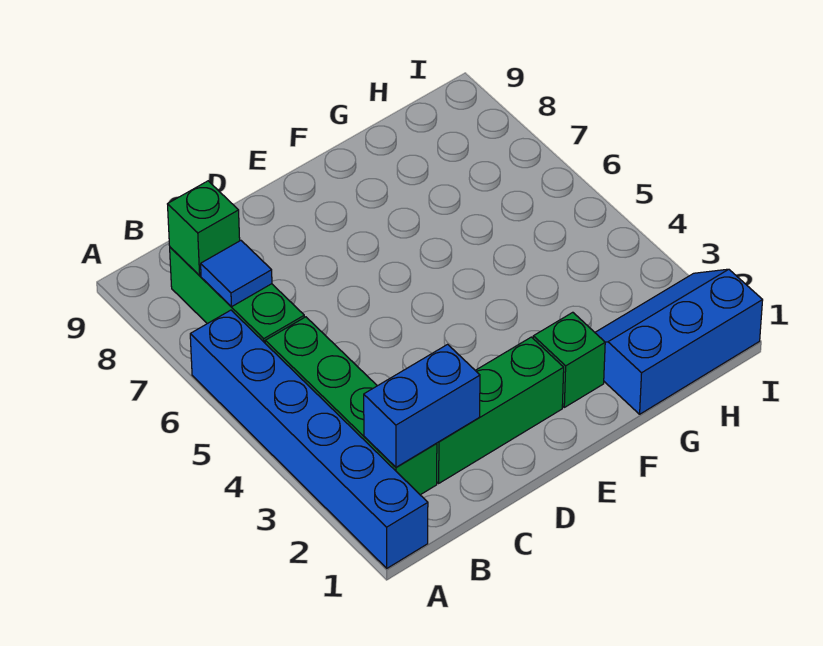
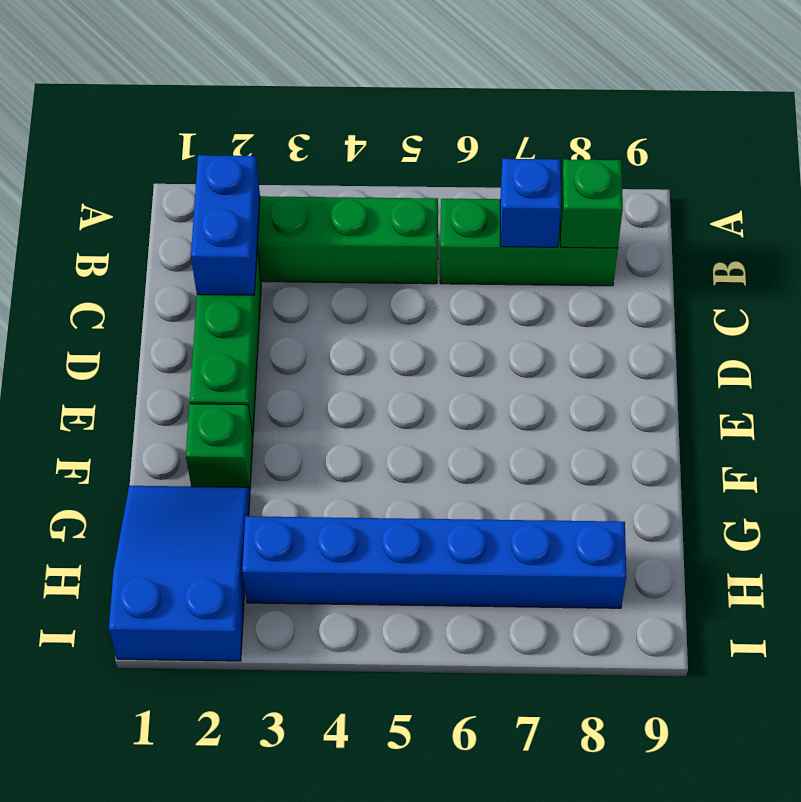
blue 1x6 brick [190,310,428,568] -> blue 1x6 brick moved to [242,516,626,608]
blue 1x1 tile [201,241,272,307] -> blue 1x1 brick [500,159,561,247]
blue 2x3 slope [595,269,763,414] -> blue 2x3 slope turned to [109,486,250,661]

